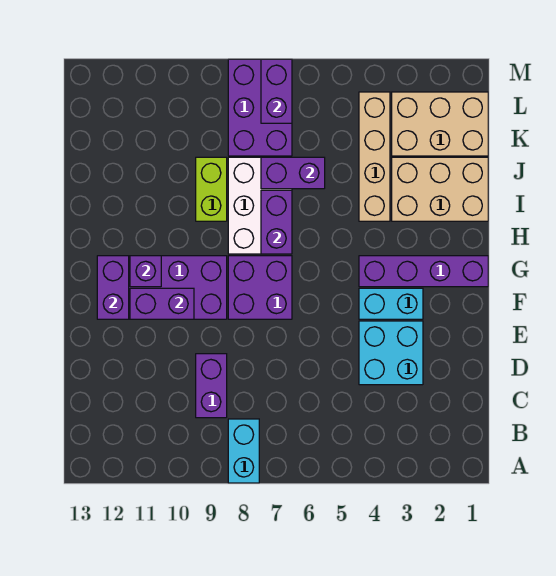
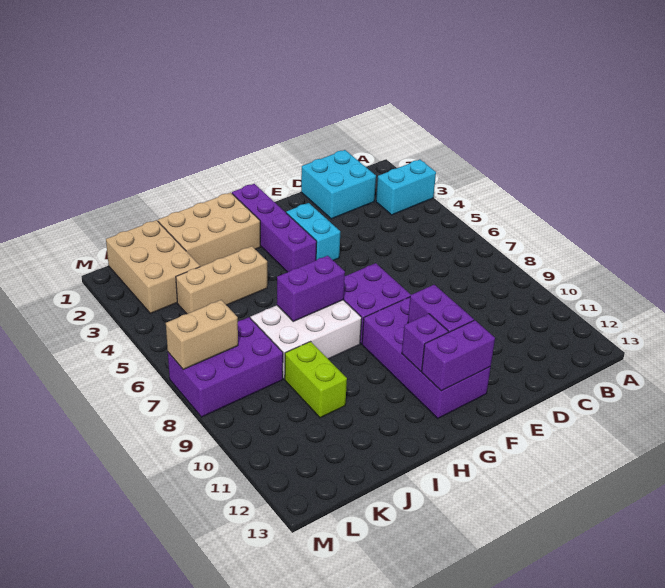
cyan 1x2 brick [228,419,259,483] -> cyan 1x2 brick moved to [376,160,436,215]
purple 1x2 brick [196,354,227,418] -> none
cyan 2x2 brick [359,321,423,385] -> cyan 2x2 brick moved to [301,150,376,219]
tan 2x3 brick [392,157,488,221] -> tan 2x3 brick turned to [158,193,260,267]
tan 1x4 brick [359,92,390,221] -> tan 1x3 brick [176,246,267,314]
lime 1x2 brick [196,157,227,221] -> lime 1x2 brick turned to [285,342,347,418]
purple 1x2 brick [261,157,325,189] -> none
purple 1x2 brick [261,59,292,123] -> tan 1x2 brick [166,300,238,370]

